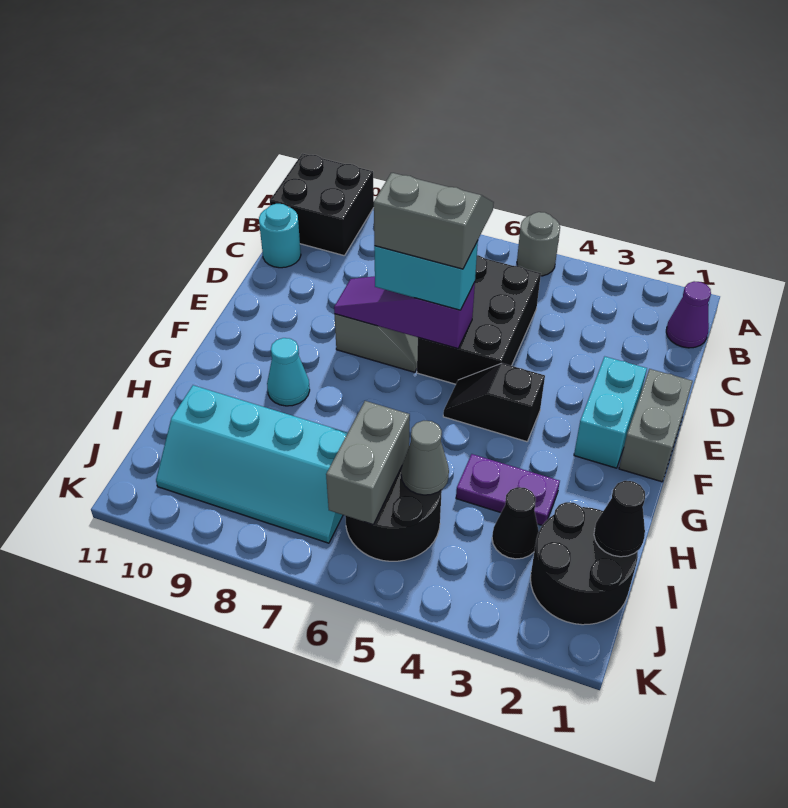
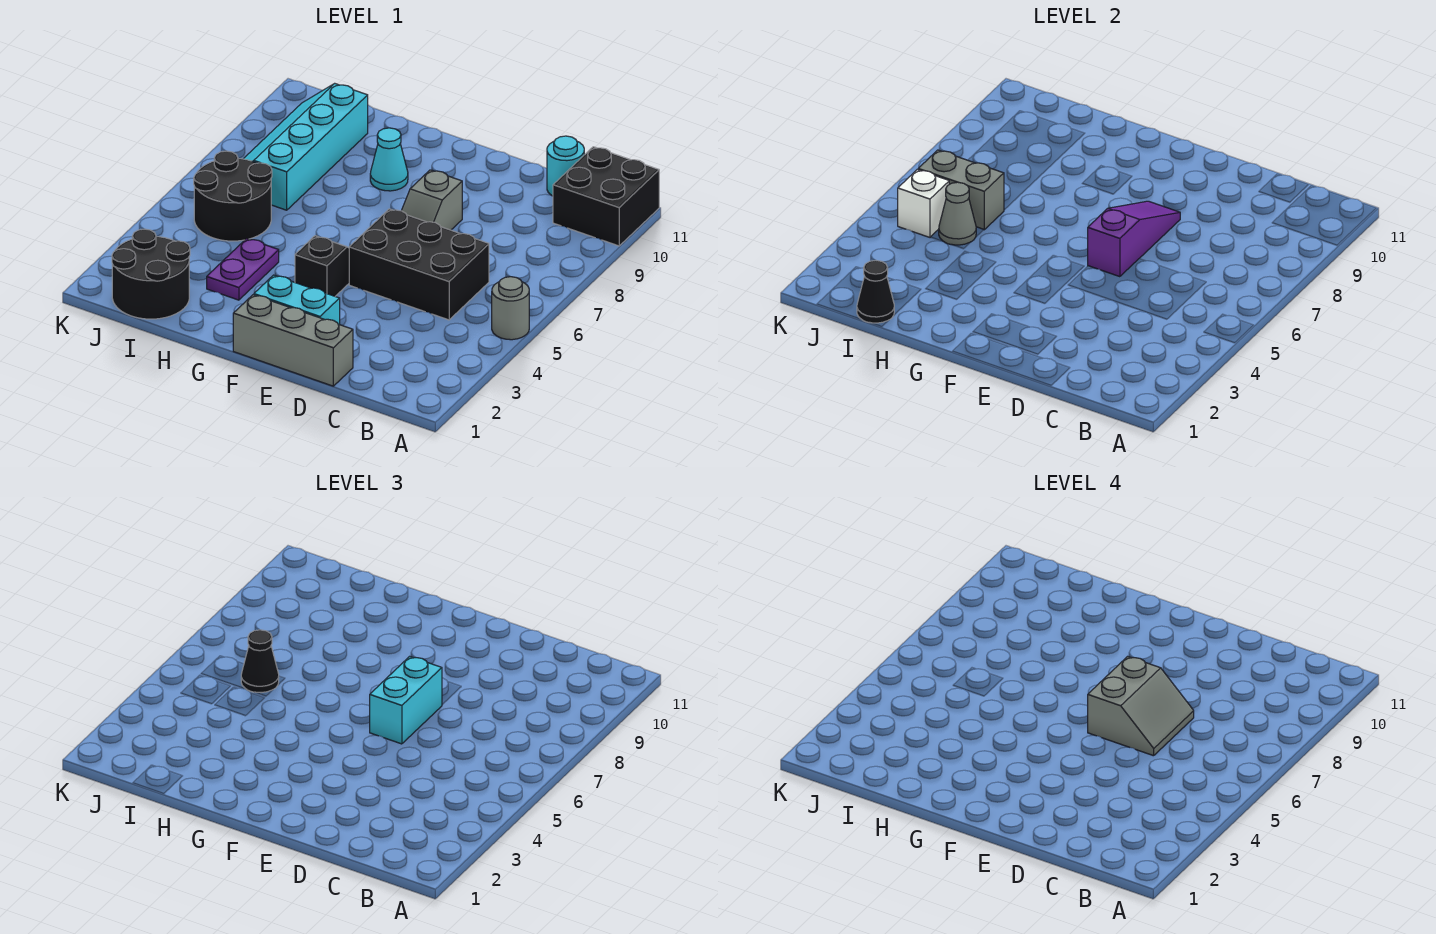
purple 1x1 cone [666,281,711,348] -> none
grey 1x2 brick [619,369,693,482] -> grey 1x3 brick [233,295,353,386]
black 1x1 cone [492,487,539,559] -> black 1x1 cone moved to [241,630,279,693]
none -> white 1x1 brick [898,170,949,237]

